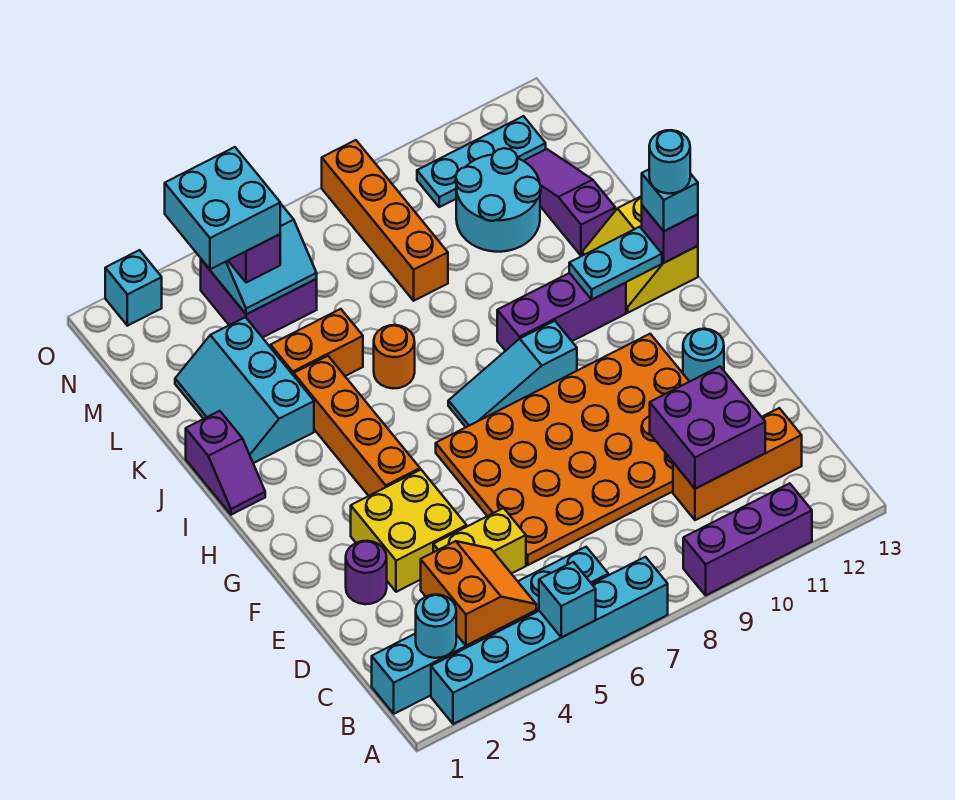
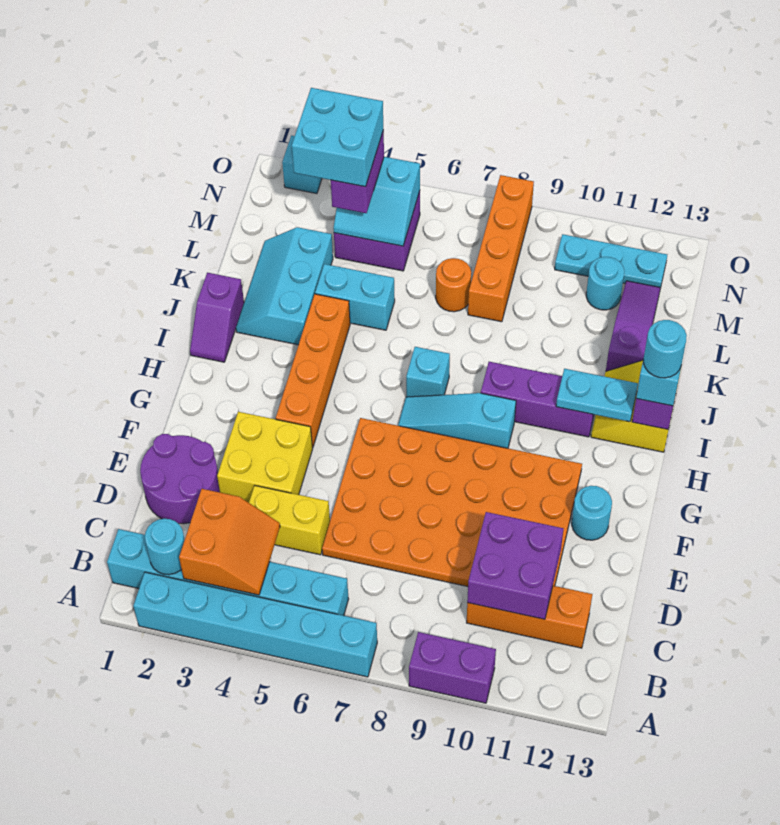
cyan 1x1 brick [539,562,596,637] -> cyan 1x1 brick moved to [406,347,450,397]
purple 1x3 brick [683,483,812,595] -> purple 1x2 brick [409,632,496,703]
purple 1x1 round brick [346,541,387,604] -> purple 2x2 round brick [140,434,220,524]
orange 1x1 round brick [374,325,415,388] -> orange 1x1 round brick moved to [436,258,471,312]
orange 1x2 brick [270,309,363,376] -> cyan 1x2 brick [315,264,395,330]
cyan 2x2 round brick [456,148,541,252] -> cyan 1x1 round brick [586,257,624,310]

